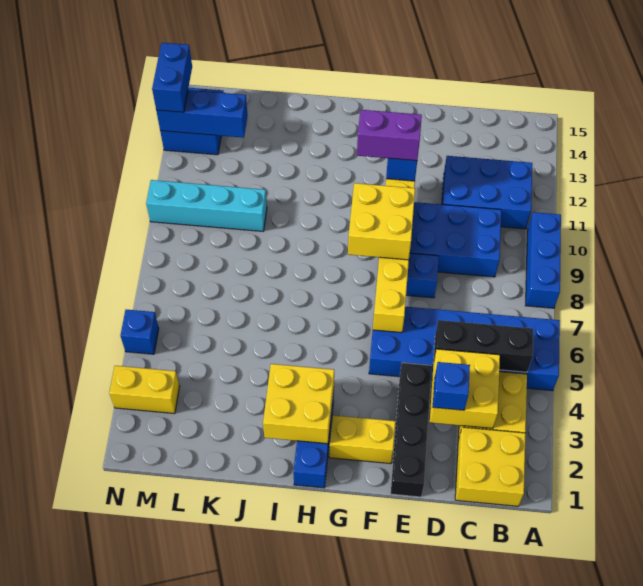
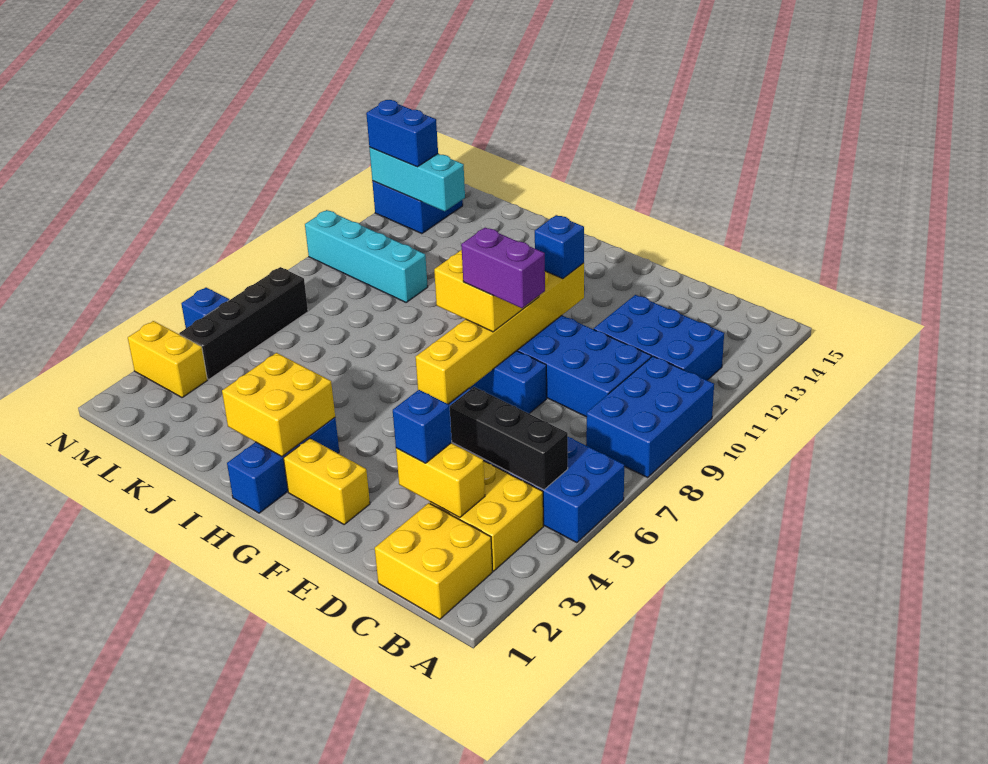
blue 1x3 brick [525,212,561,308] -> blue 2x3 brick [586,356,714,477]
yellow 2x2 brick [430,349,500,428] -> yellow 1x2 brick [396,443,485,517]
black 1x4 brick [391,363,432,497] -> black 1x4 brick moved to [179,267,308,379]
purple 1x2 brick [357,110,422,161] -> purple 1x2 brick moved to [461,228,545,308]
blue 1x3 brick [156,90,248,138] -> cyan 1x3 brick [369,147,465,211]
blue 1x2 brick [152,43,192,112] -> blue 1x2 brick turned to [366,100,438,167]

